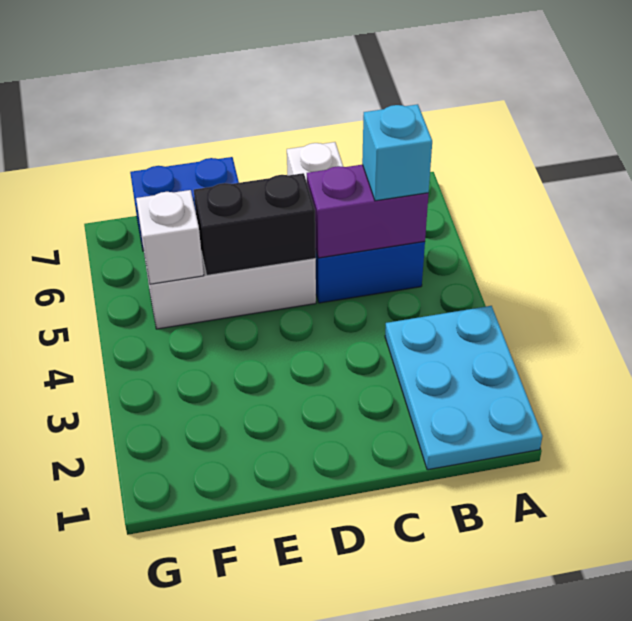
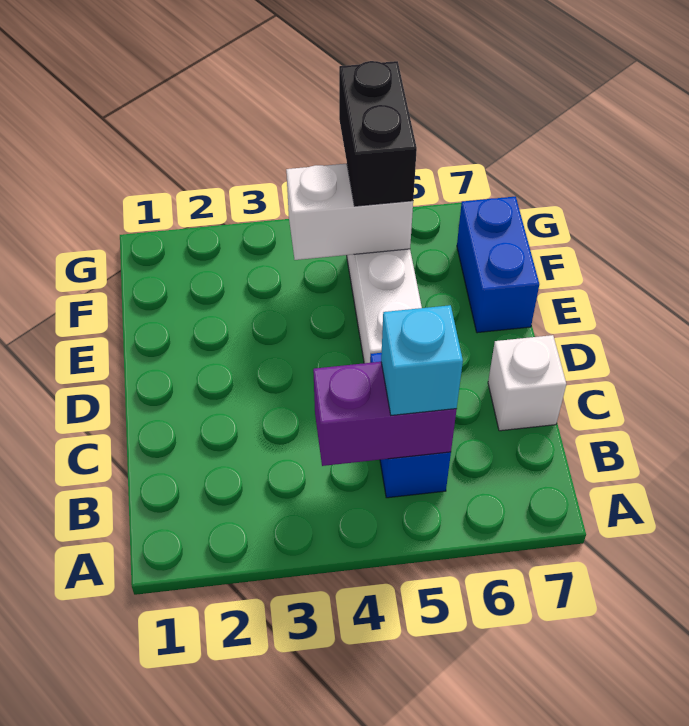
cyan 2x3 plate [385,306,543,470] -> none
purple 1x2 brick [307,165,429,258] -> purple 1x2 brick turned to [313,362,457,466]
black 1x2 brick [194,173,316,275] -> black 1x2 brick moved to [339,61,417,206]
white 1x1 brick [136,190,204,284] -> white 1x2 brick [286,164,413,260]

